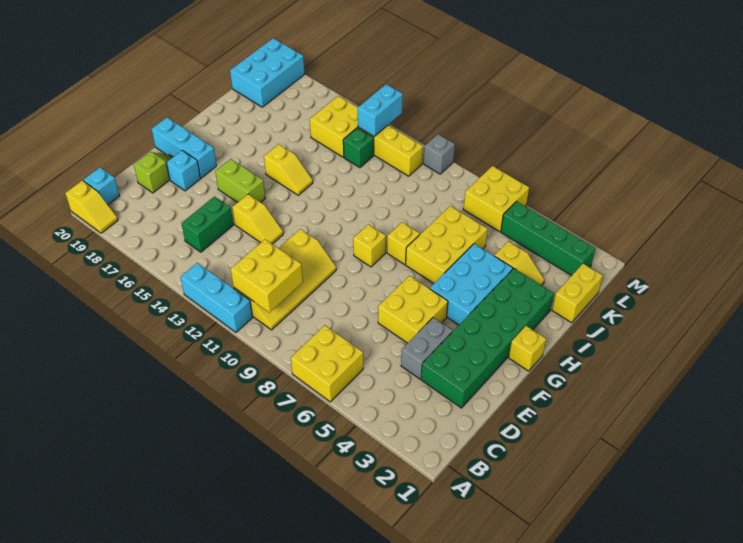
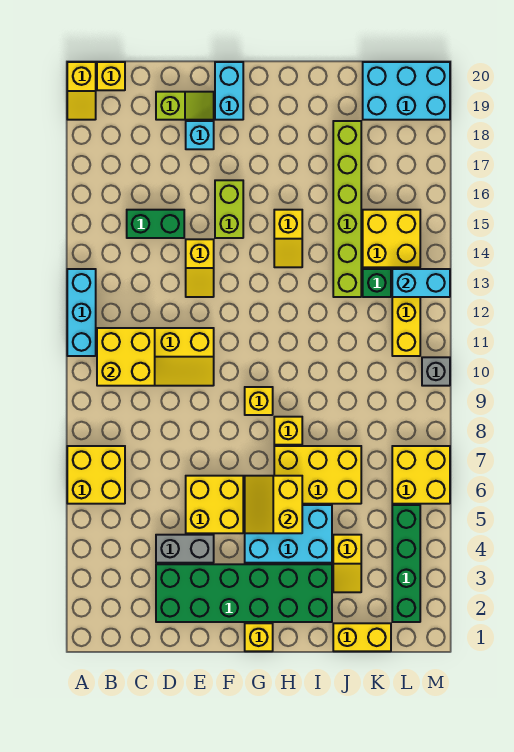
cyan 1x1 brick [83,167,120,205] -> yellow 1x1 brick [97,62,125,90]
cyan 1x3 brick [152,117,216,178] -> cyan 1x2 brick [215,62,243,120]
none -> yellow 2x2 slope [245,476,302,533]
none -> lime 1x6 brick [333,121,361,297]

